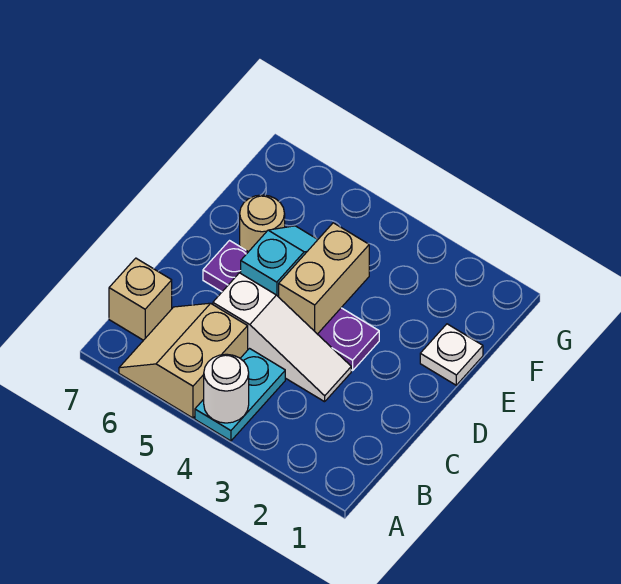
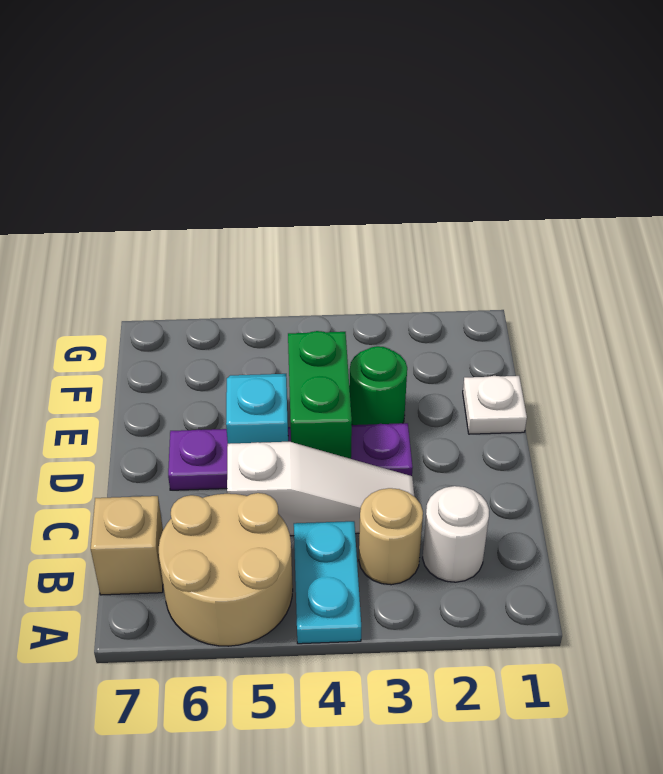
white 1x1 round brick [204,354,249,423] -> white 1x1 round brick moved to [423,486,489,582]
tan 2x2 slope [119,303,248,418] -> tan 2x2 round brick [159,493,293,646]
tan 1x2 brick [279,223,369,334] -> green 1x2 brick [288,331,352,459]
none -> green 1x1 round brick [349,346,407,425]
tan 1x1 round brick [240,195,285,252] -> tan 1x1 round brick moved to [359,488,423,585]

